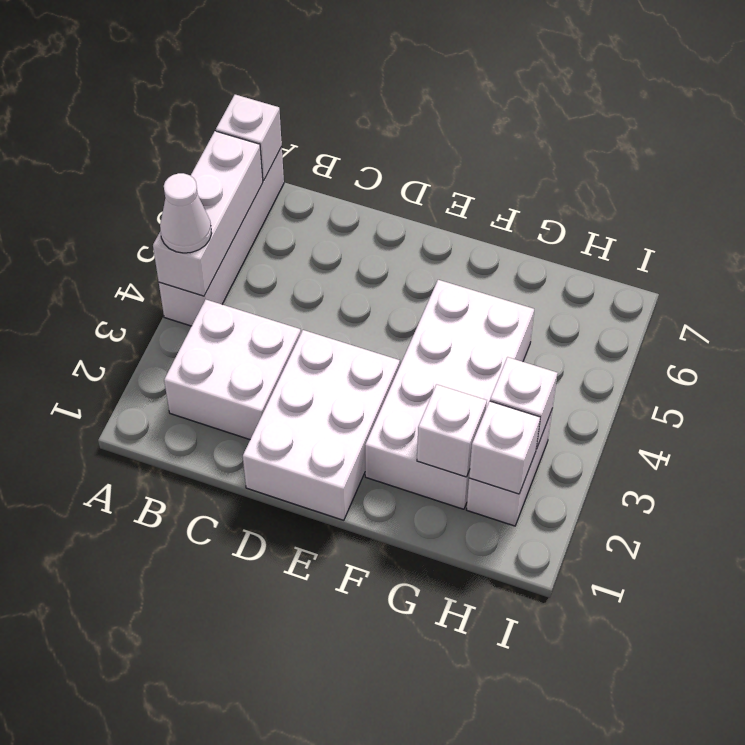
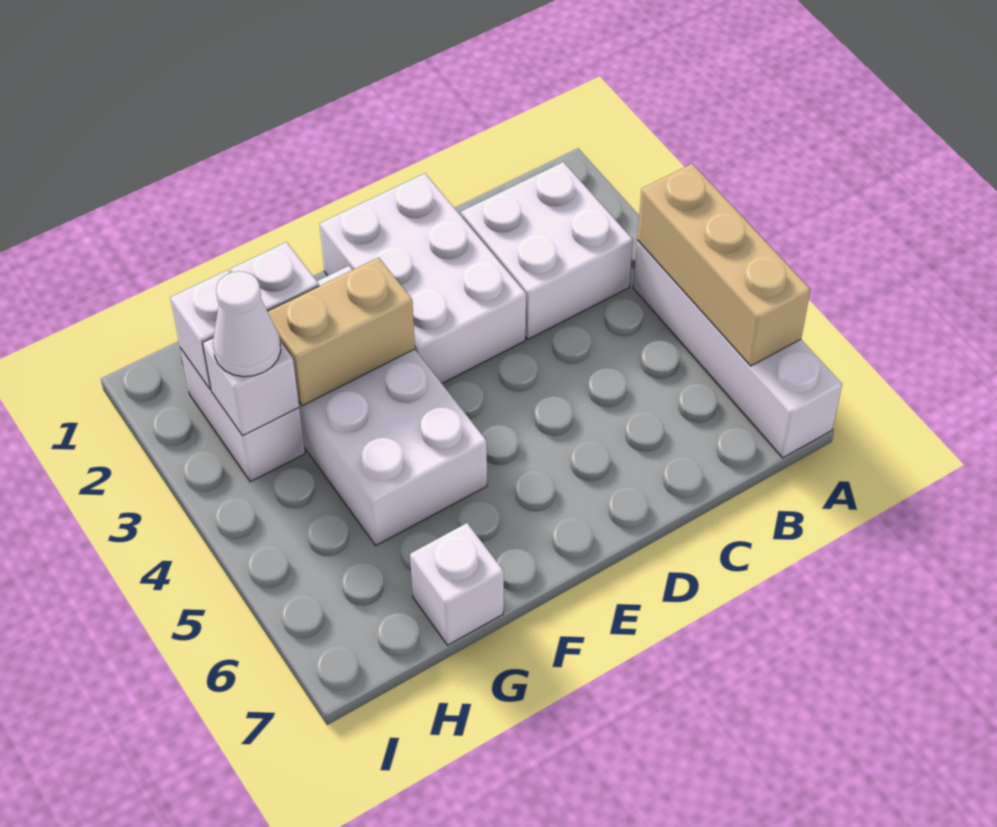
white 1x3 brick [153,131,263,296] -> tan 1x3 brick [637,164,810,366]
white 1x1 cone [160,173,212,253] -> white 1x1 cone moved to [213,271,281,377]
white 1x1 brick [216,95,282,181] -> white 1x1 brick moved to [410,523,504,645]
none -> tan 1x2 brick [267,257,415,406]

